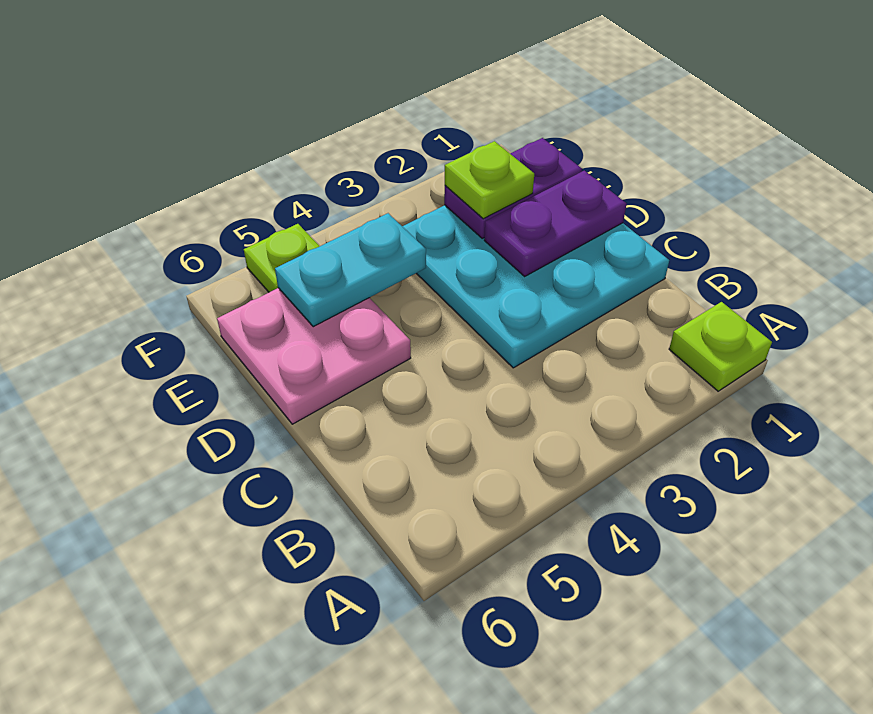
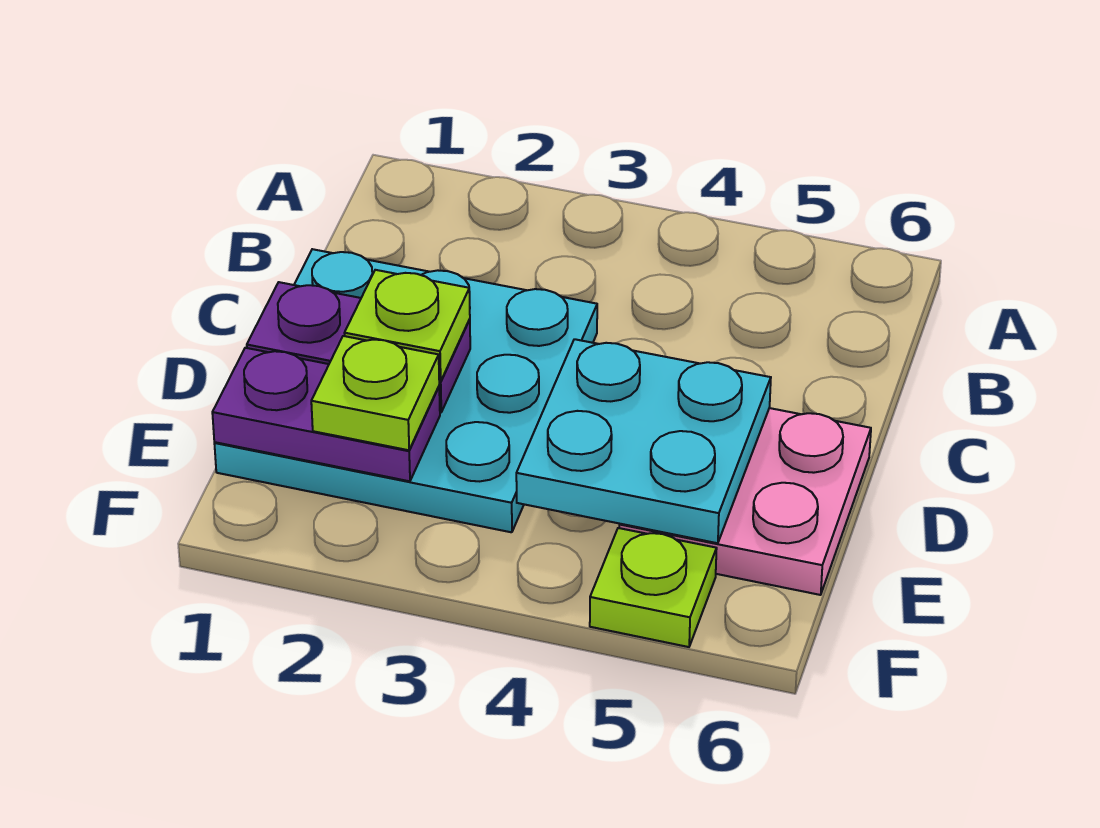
lime 1x1 plate [669,302,772,391] -> lime 1x1 plate moved to [344,270,470,381]
cyan 1x2 plate [275,213,426,327] -> cyan 2x2 plate [516,339,771,543]

